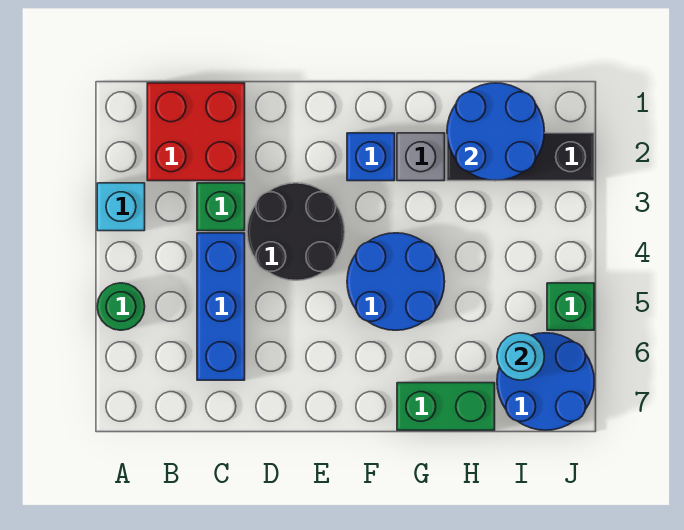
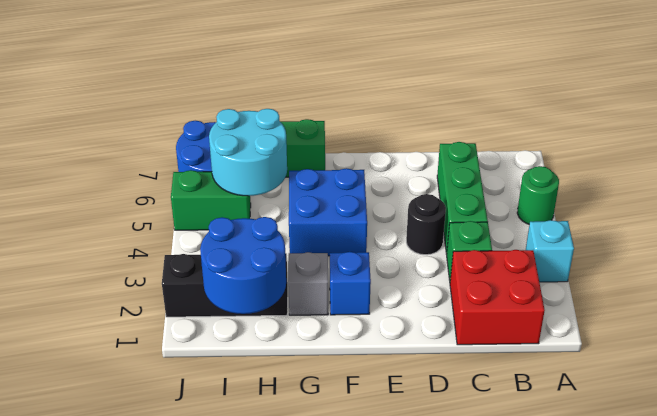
blue 1x3 brick [197,233,245,380] -> green 1x3 brick [437,142,488,254]
black 2x2 round brick [247,183,345,280] -> black 1x1 round brick [406,194,446,255]
blue 2x2 round brick [347,233,445,330] -> blue 2x2 brick [289,168,367,256]
cyan 1x1 round brick [497,333,544,380] -> cyan 2x2 round brick [209,109,287,196]
green 1x1 brick [547,283,594,330] -> green 1x2 brick [171,170,251,230]

